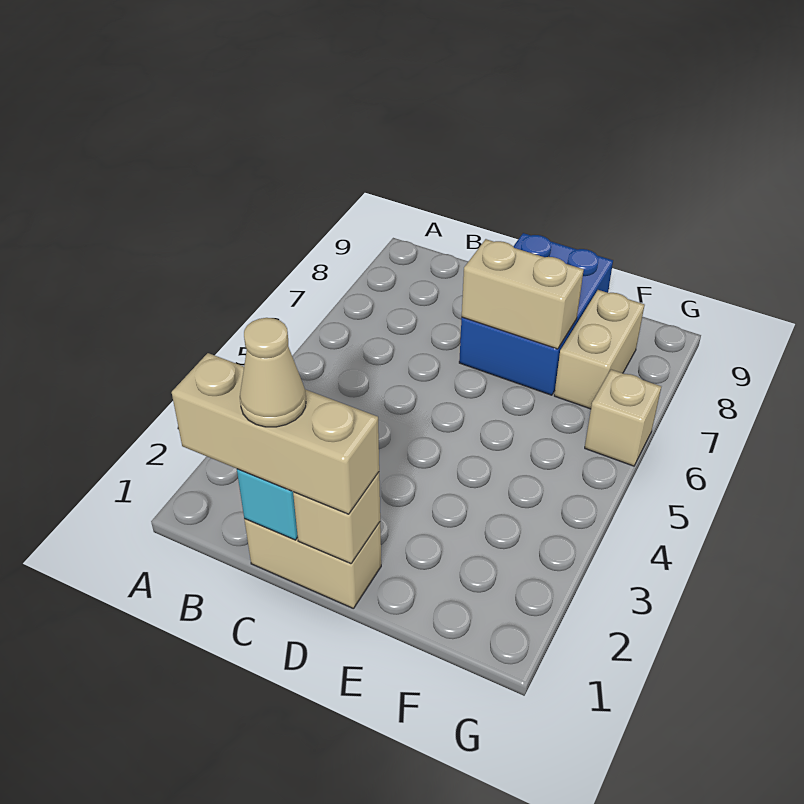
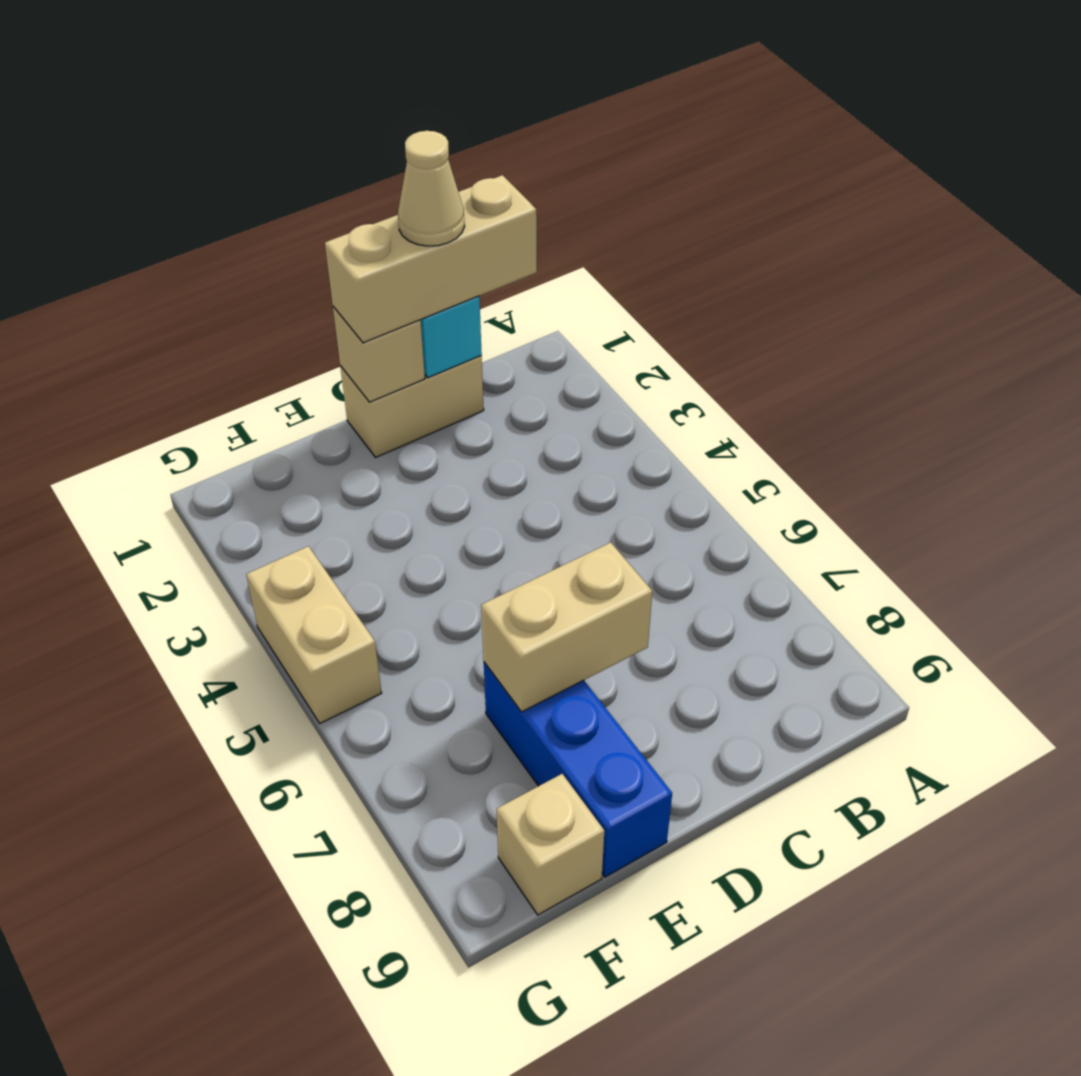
blue 2x3 brick [459,233,613,395] -> blue 1x3 brick [484,663,672,877]
tan 1x2 brick [554,290,645,409] -> tan 1x2 brick moved to [246,546,381,723]
tan 1x1 brick [585,370,661,466] -> tan 1x1 brick moved to [497,774,604,915]

